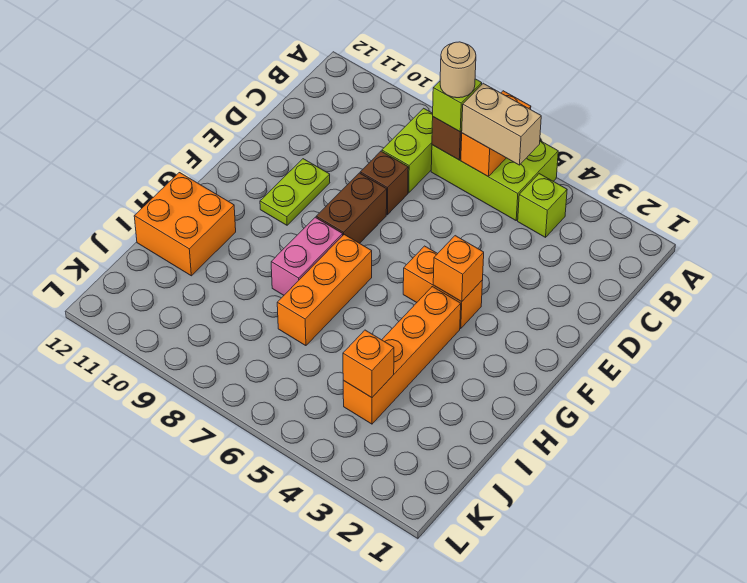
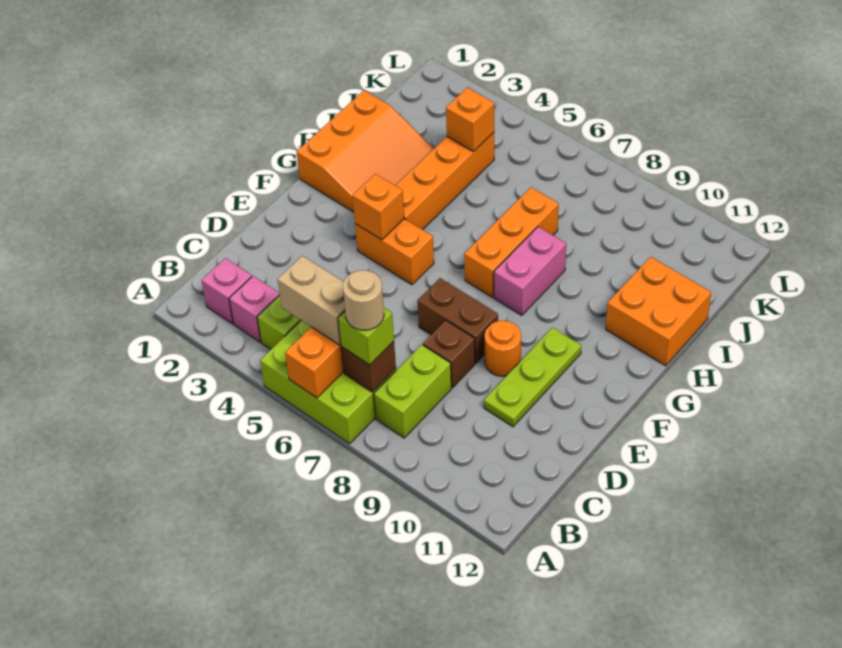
none -> pink 1x1 brick [202,258,252,324]
none -> pink 1x1 brick [229,276,280,342]
brown 1x2 brick [316,173,387,243] -> brown 1x2 brick turned to [418,278,498,363]
none -> orange 1x1 round brick [485,321,521,376]
lime 1x2 plate [260,159,330,225] -> lime 1x3 plate [484,328,581,427]
none -> orange 3x3 slope [297,90,434,212]

